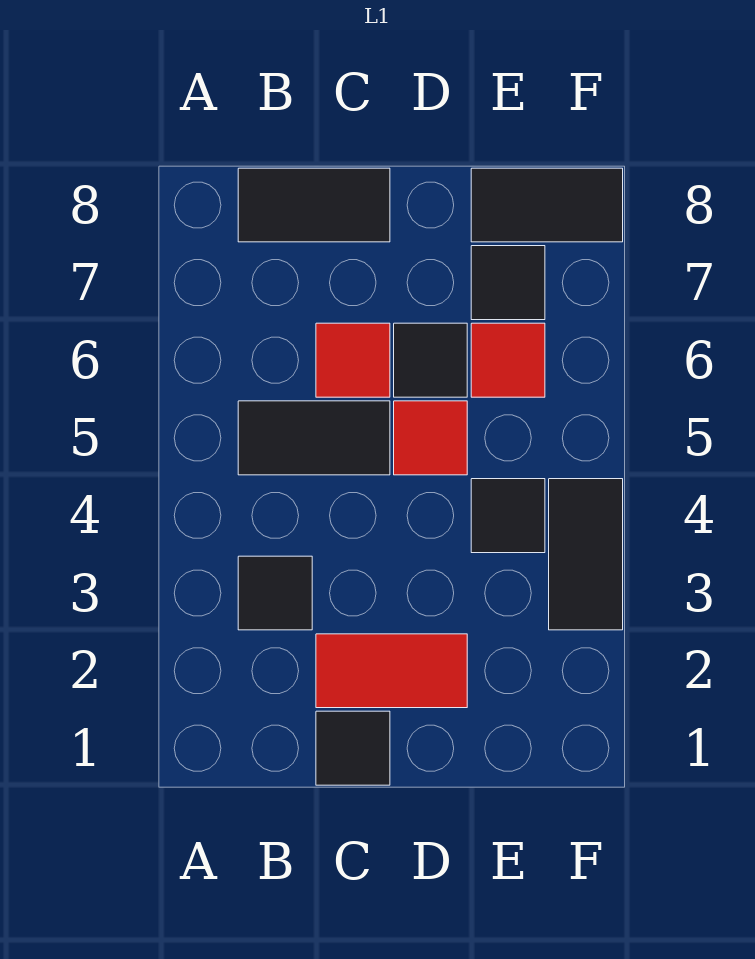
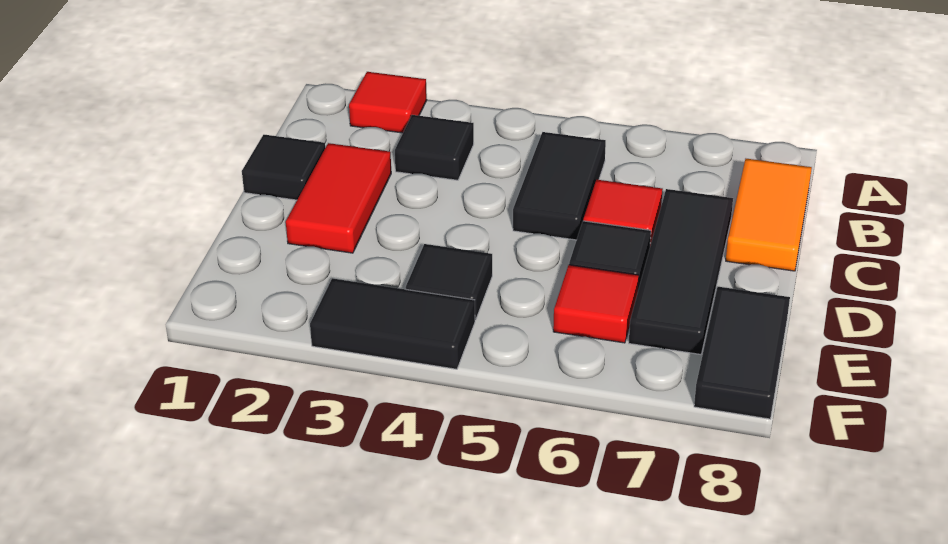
black 1x2 tile [238,168,390,242] -> orange 1x2 tile [726,159,812,271]
red 1x1 tile [394,401,467,475] -> red 1x1 tile moved to [349,72,427,133]
black 1x1 tile [471,246,545,320] -> black 1x3 tile [629,189,733,355]

